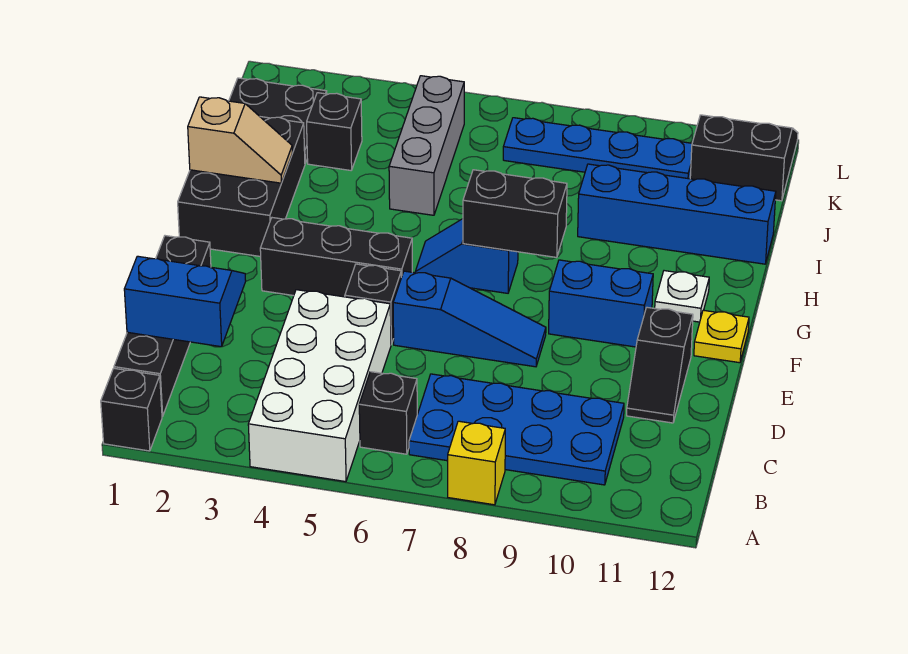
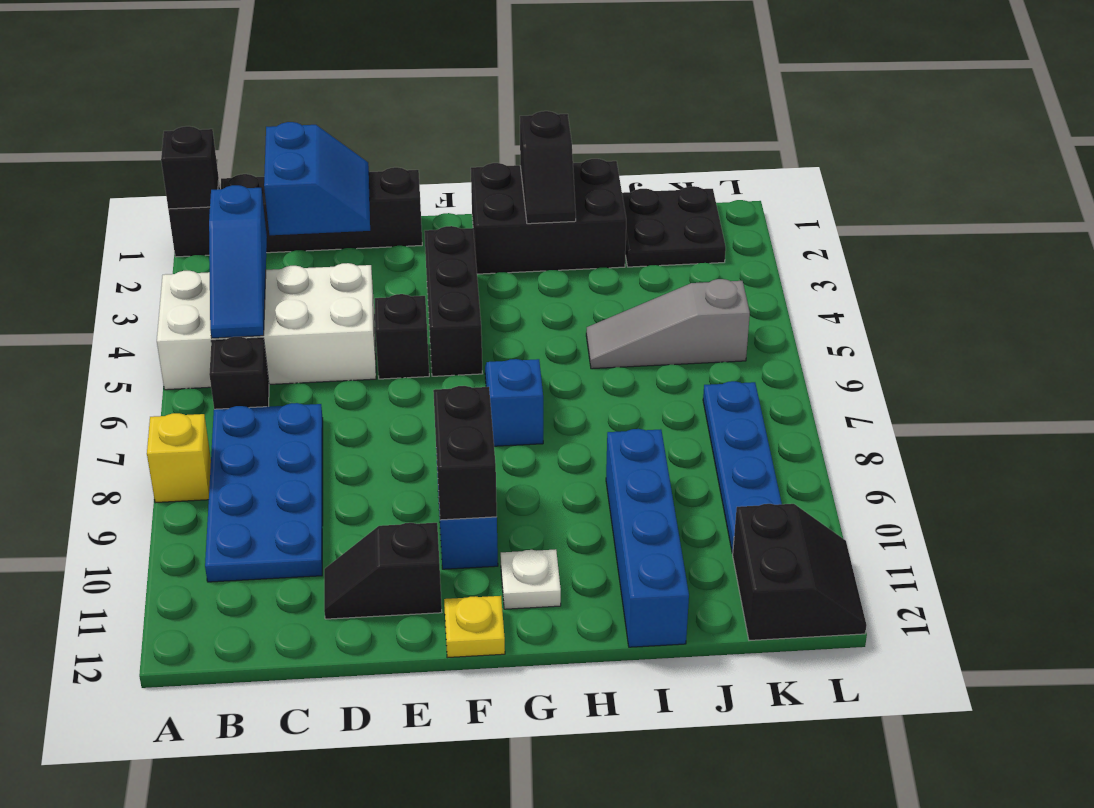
blue 1x3 slope [393,271,546,367] -> blue 1x3 slope moved to [209,185,267,338]
black 1x2 brick [463,170,567,257] -> black 1x2 brick moved to [433,386,497,520]
tan 1x2 slope [188,97,292,183] -> black 1x2 slope [520,111,576,224]
grey 1x3 brick [389,76,464,215] -> grey 1x3 slope [586,279,750,369]
black 1x1 brick [307,93,362,170] -> black 1x1 brick moved to [161,126,219,209]

